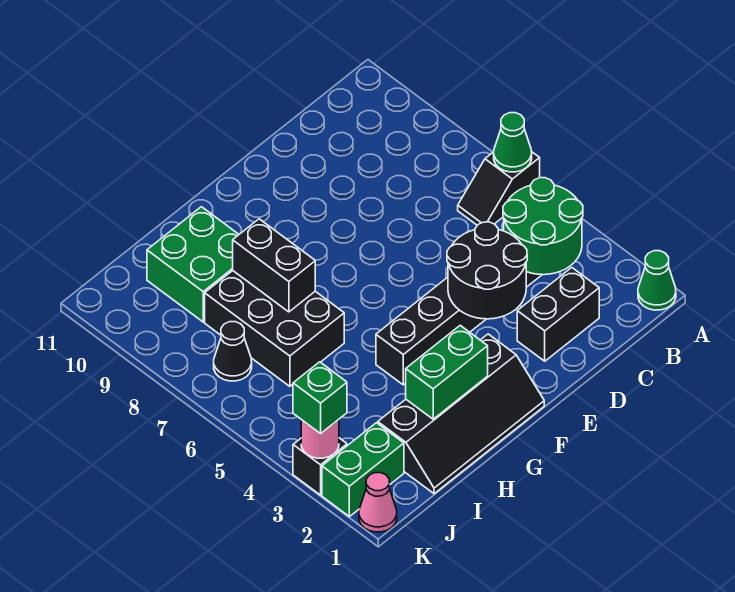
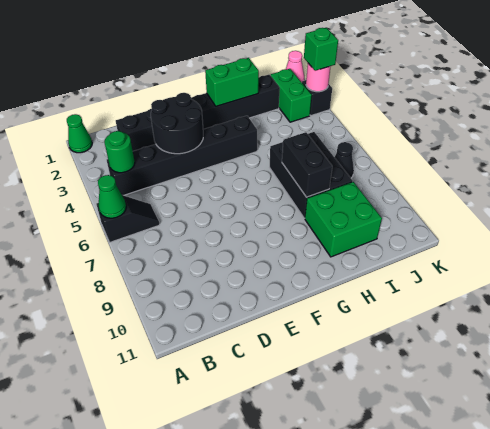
green 2x2 round brick [503,178,583,275] -> green 1x1 round brick [104,131,135,173]
green 1x2 brick [322,423,404,517] -> green 1x2 brick turned to [271,69,312,122]

